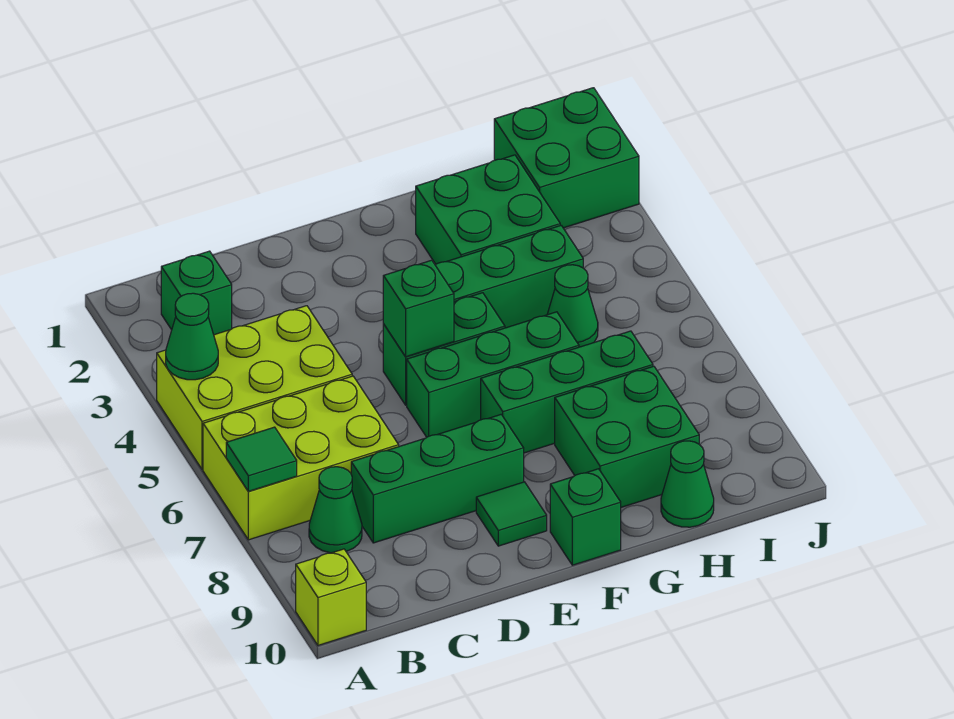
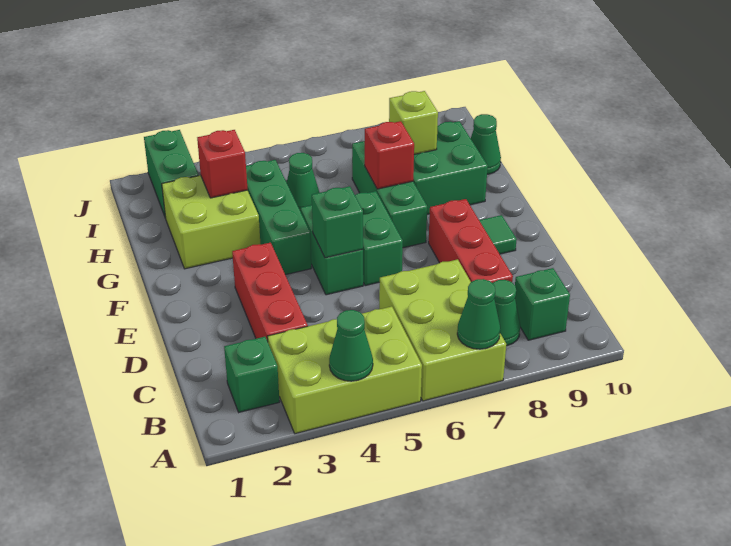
lime 2x3 brick [157,306,352,469] -> lime 2x3 brick turned to [268,306,422,434]
green 1x1 tile [226,427,297,491] -> green 1x1 cone [457,279,500,349]
lime 1x1 brick [296,549,366,645] -> lime 1x1 brick moved to [389,91,438,154]
none -> red 1x3 brick [232,243,308,341]
green 1x3 brick [351,414,524,543] -> red 1x3 brick [429,199,513,283]
green 1x3 brick [407,312,579,437] -> green 1x2 brick [355,191,403,286]
green 1x1 brick [550,469,621,565] -> green 1x1 brick moved to [515,268,570,340]
green 2x2 brick [416,155,560,264] -> lime 2x2 brick [162,175,261,269]
none -> red 1x1 brick [365,121,414,189]
none -> red 1x1 brick [197,130,248,198]
green 2x2 brick [494,88,639,228] -> green 1x2 brick [144,130,198,218]

